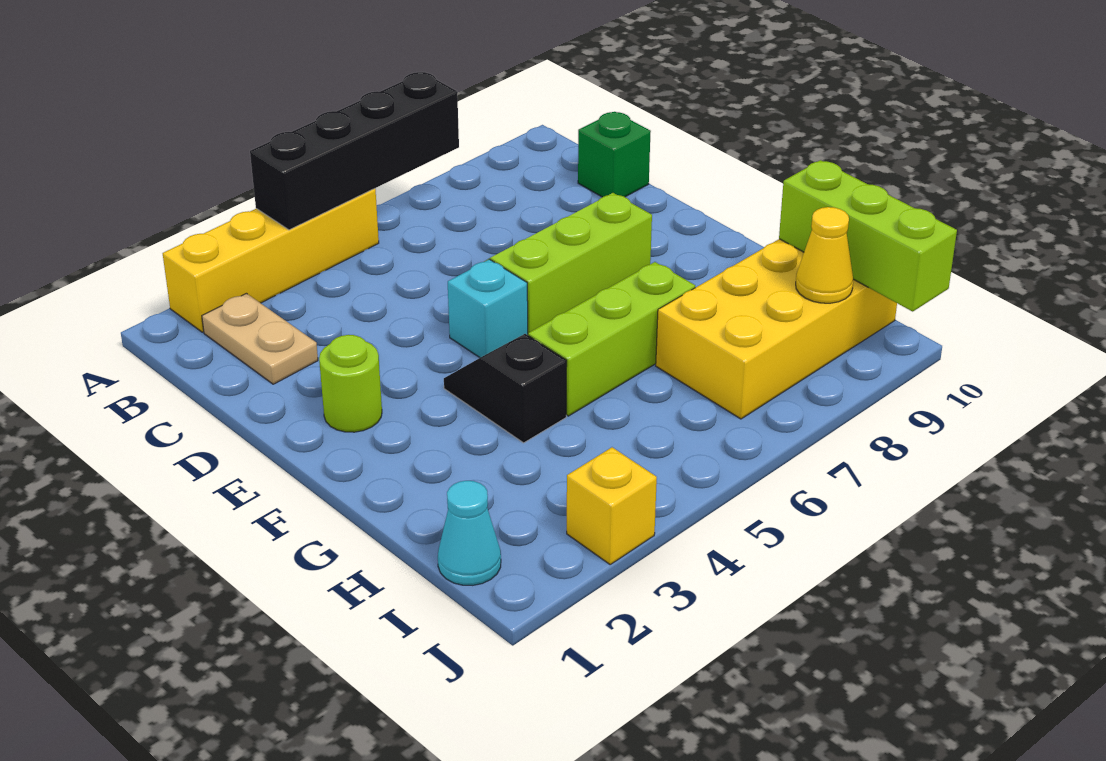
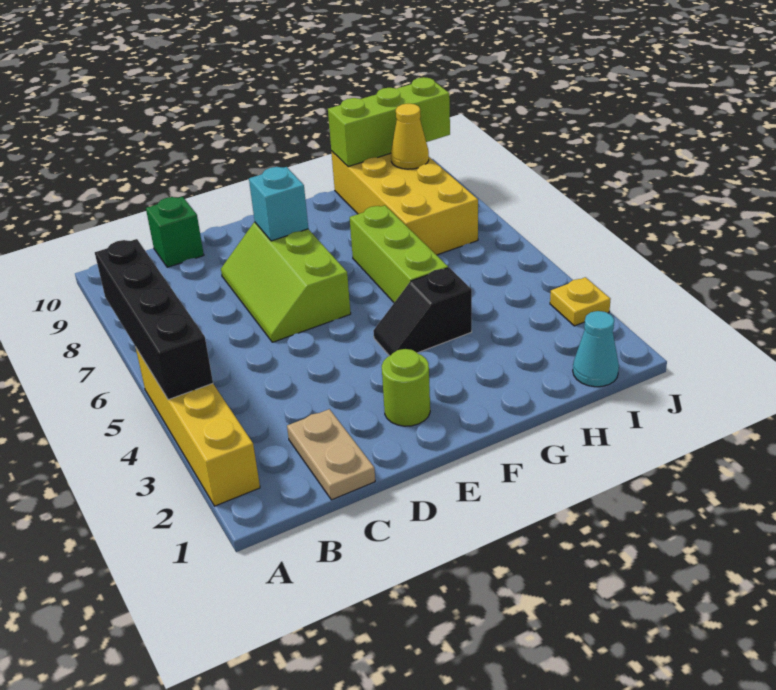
tan 1x2 plate [202,293,318,384] -> tan 1x2 plate turned to [287,409,375,500]
cyan 1x1 brick [448,259,528,358] -> cyan 1x1 brick moved to [249,167,308,241]
yellow 1x1 brick [567,447,657,564] -> yellow 1x1 plate [550,277,610,326]

